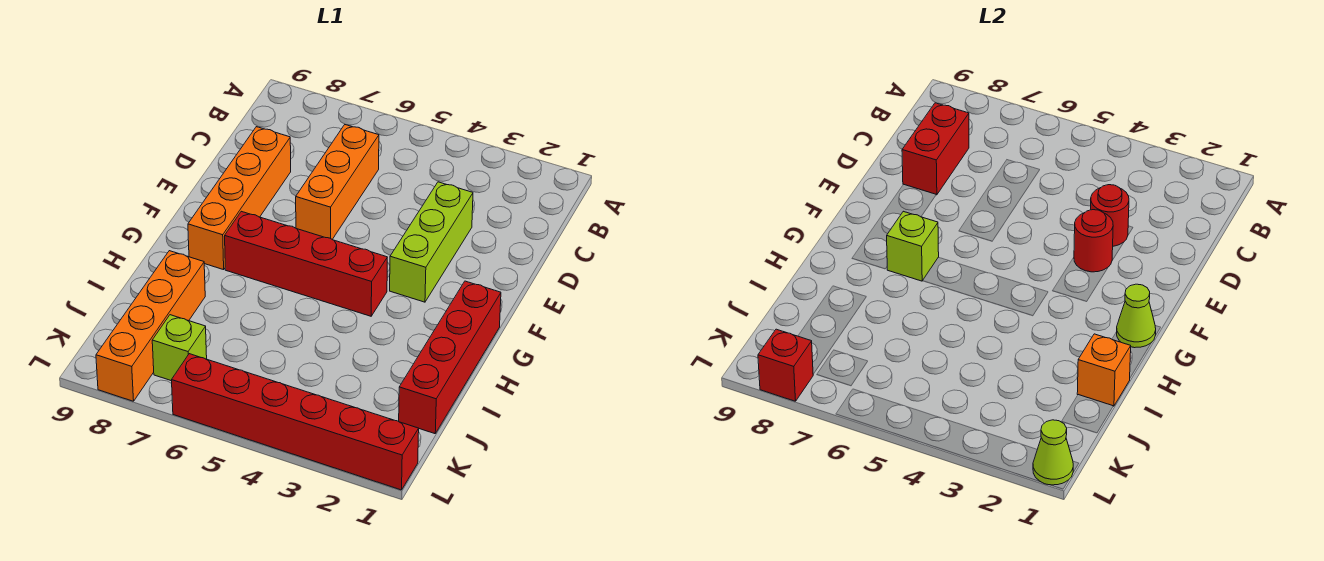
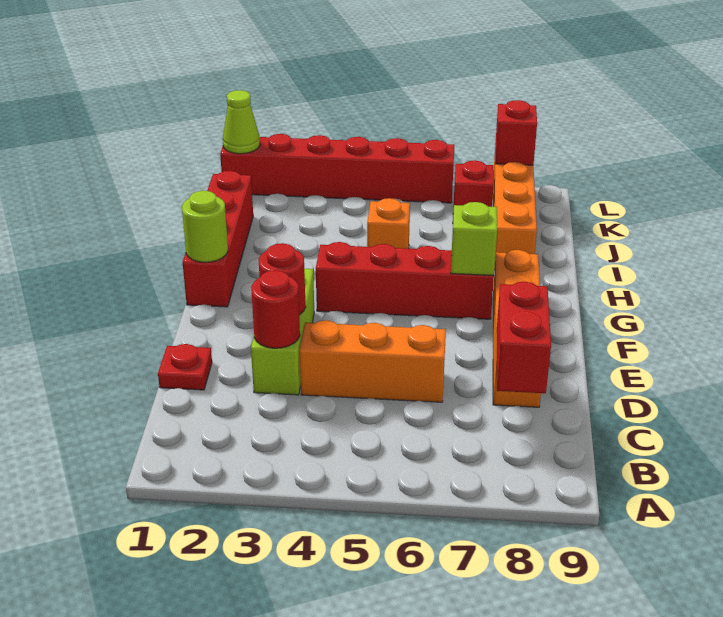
orange 1x3 brick [296,125,379,239] -> orange 1x3 brick turned to [300,320,446,402]
none -> red 1x1 plate [158,344,212,390]
lime 1x1 cone [1117,284,1156,348] -> lime 1x1 round brick [182,191,228,262]
orange 1x1 brick [1077,334,1131,406] -> orange 1x1 brick moved to [367,198,410,249]
lime 1x1 brick [152,315,207,381] -> red 1x1 brick [453,160,494,214]

